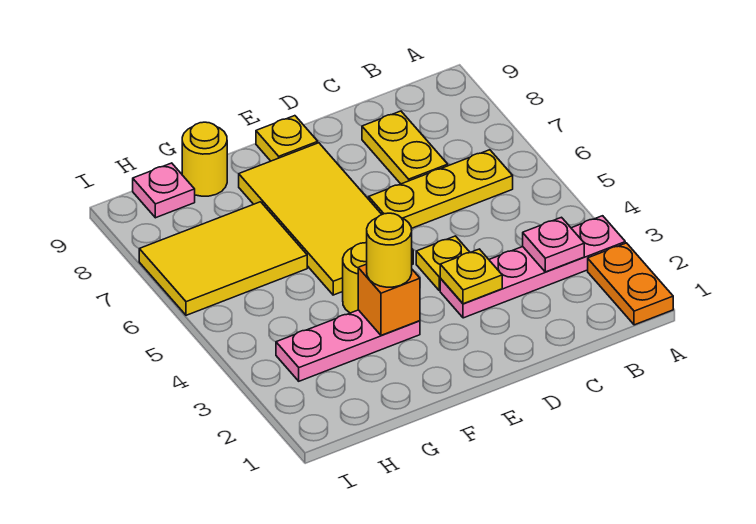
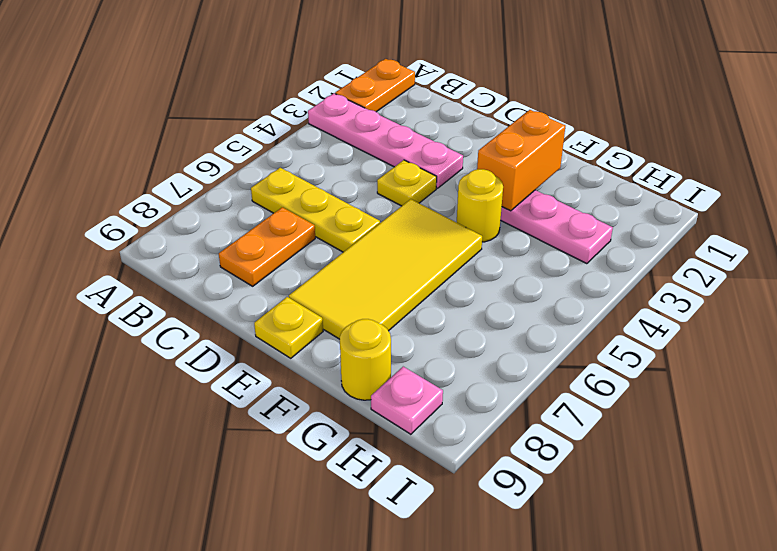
pink 1x1 plate [523,217,584,272] -> none
yellow 1x2 plate [362,111,448,184] -> orange 1x2 plate [219,207,315,286]
yellow 1x1 plate [440,249,502,304] -> none
orange 1x1 brick [358,264,420,336] -> orange 1x2 brick [477,110,565,211]
yellow 1x1 round brick [367,213,412,287] -> none
yellow 2x3 tile [139,202,307,315] -> none

